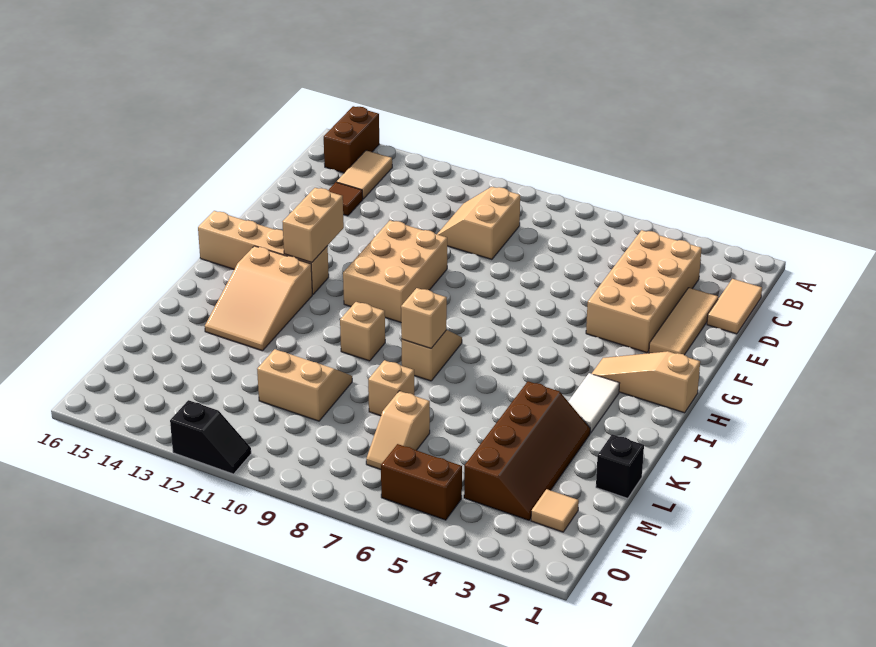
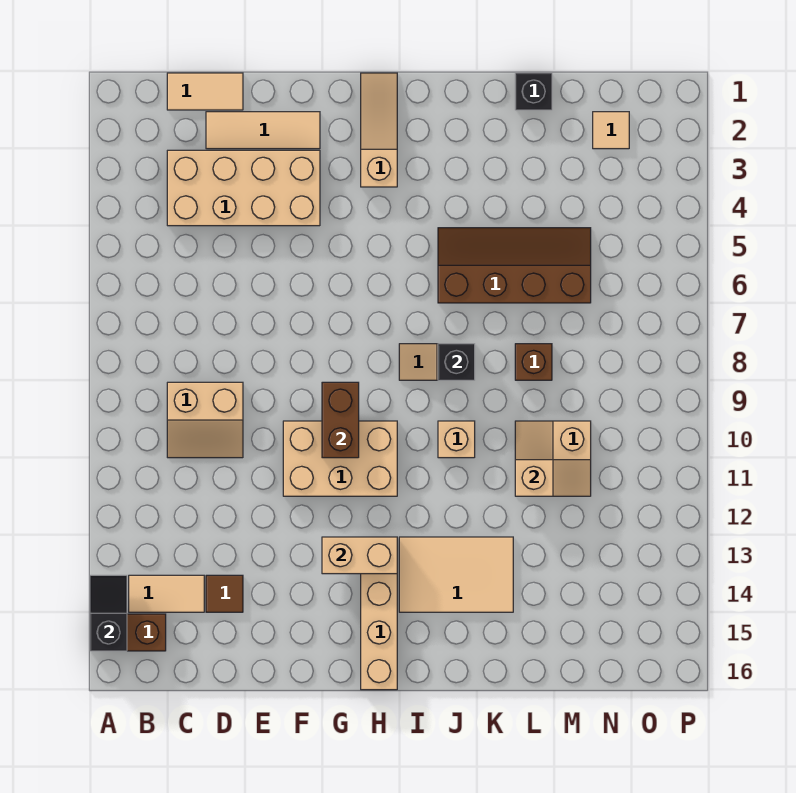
tan 1x3 slope [592,351,700,413] -> tan 1x3 slope turned to [361,73,397,187]
white 1x2 tile [568,373,620,433] -> none
tan 2x3 slope [205,246,312,351] -> tan 2x3 tile [399,537,513,612]
tan 1x1 brick [401,288,447,348] -> black 1x1 brick [438,344,475,380]
brown 2x4 slope [464,381,590,520] -> brown 2x4 slope moved to [438,228,591,303]
tan 1x1 brick [368,360,414,416] -> brown 1x1 brick [515,344,552,380]
tan 1x2 slope [366,391,430,469] -> tan 1x2 slope moved to [515,460,591,496]
brown 1x2 brick [381,444,462,520] -> brown 1x2 brick moved to [322,382,359,458]
black 1x2 slope [170,400,251,474] -> black 1x2 slope moved to [90,575,127,651]

